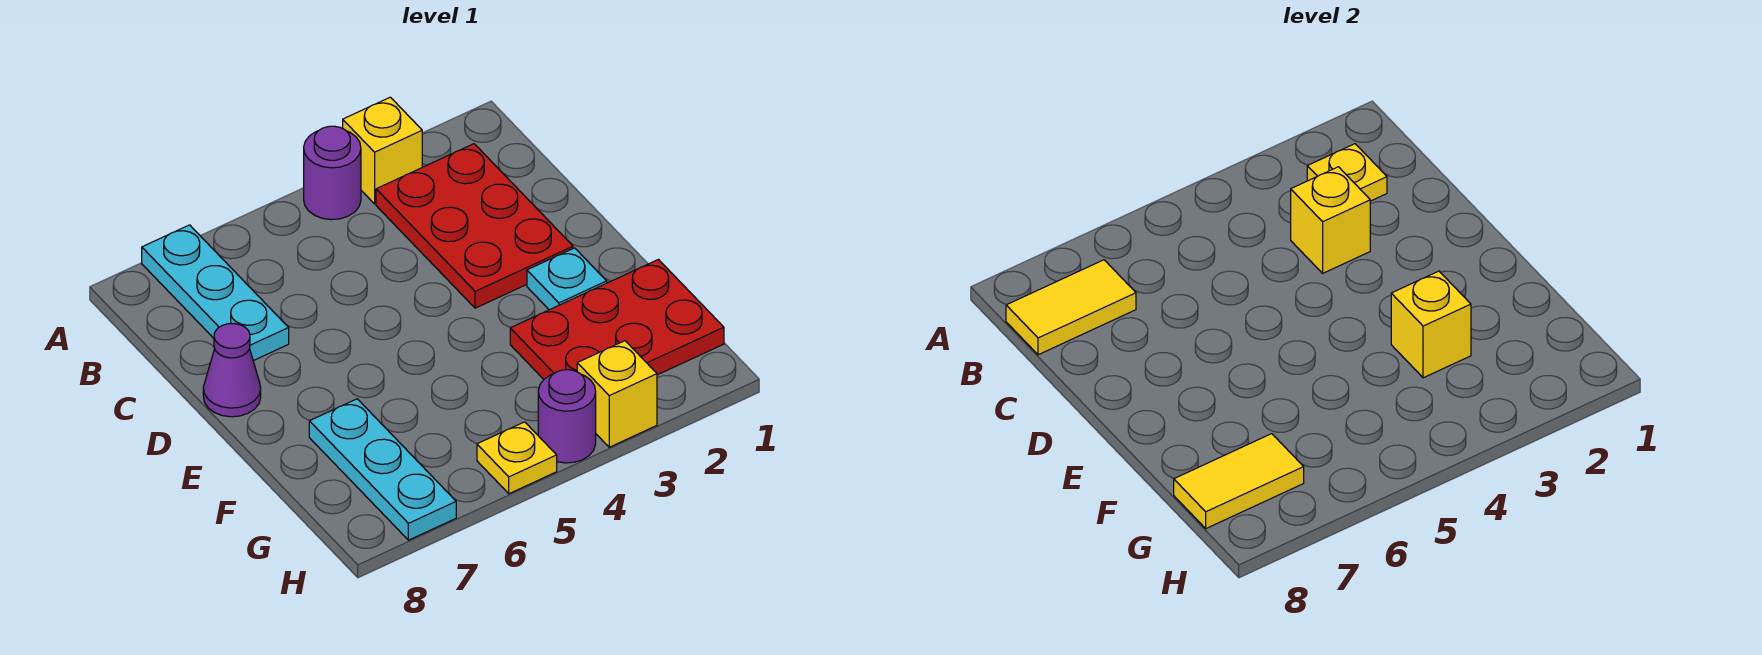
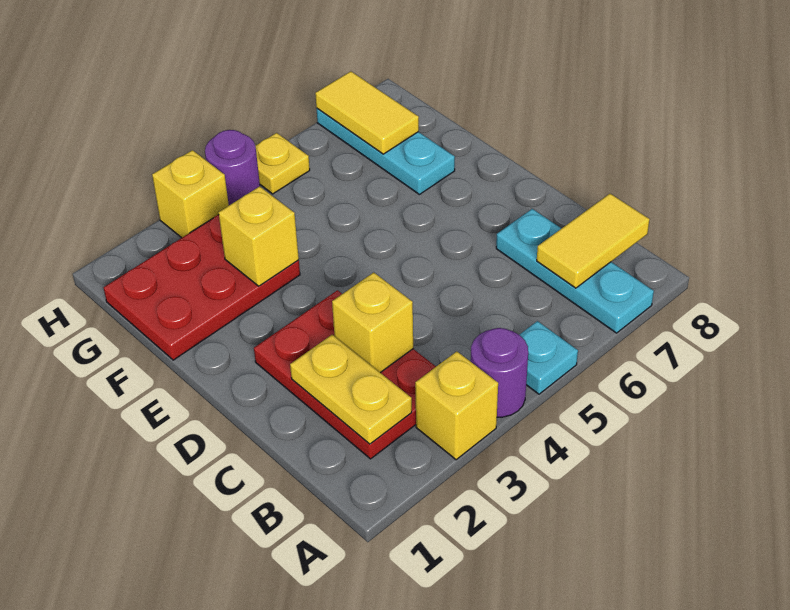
yellow 1x1 plate [1307,144,1387,201] -> yellow 1x2 plate [290,335,412,444]
purple 1x1 cone [203,324,261,417] -> none
cyan 1x1 plate [527,248,607,310] -> cyan 1x1 plate moved to [519,321,578,394]
yellow 1x2 tile [1174,434,1304,528] -> yellow 1x2 tile turned to [315,71,419,154]

